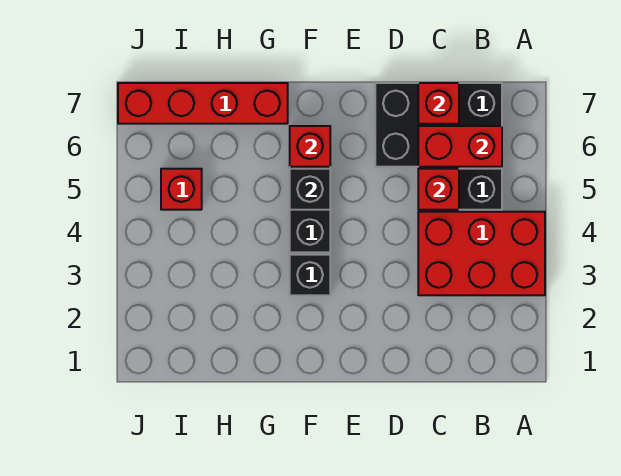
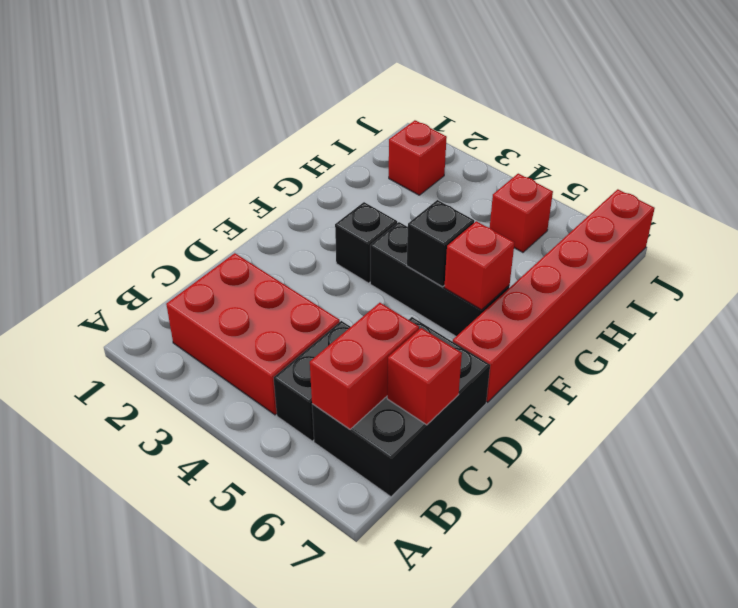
red 2x3 brick [418,212,545,295] -> red 2x3 brick turned to [166,253,340,415]
red 1x1 brick [418,169,459,210] -> red 1x1 brick moved to [389,120,447,195]
red 1x4 brick [118,83,288,124] -> red 1x6 brick [453,189,655,402]

